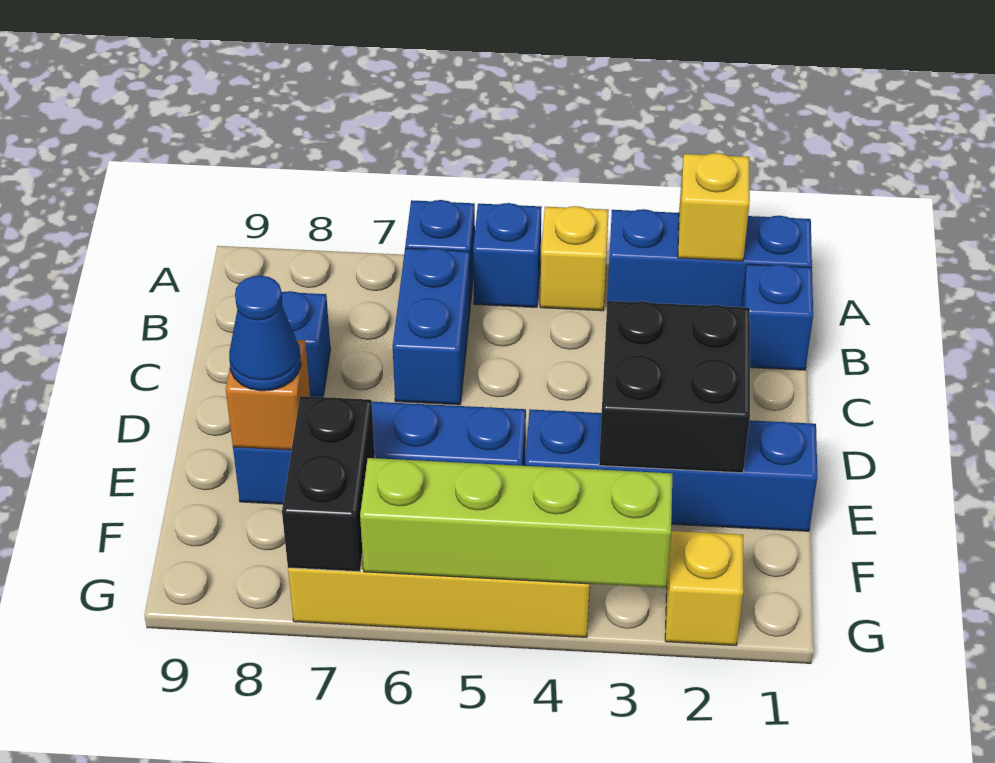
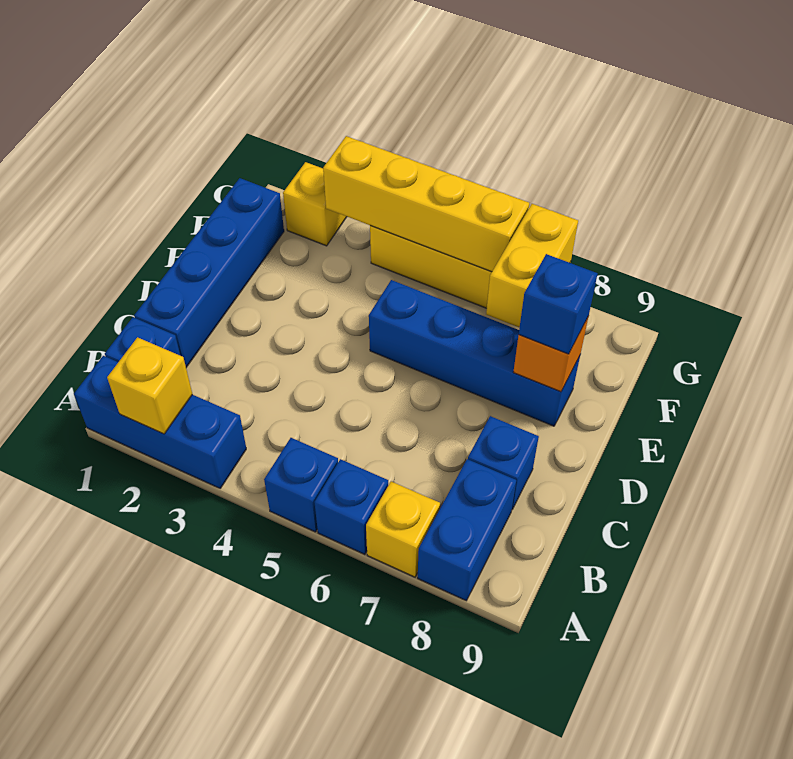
yellow 1x1 brick [540,206,609,311] -> yellow 1x1 brick moved to [366,481,440,577]
blue 1x2 brick [393,248,470,405] -> blue 1x2 brick moved to [418,459,516,601]
black 2x2 brick [599,301,750,473] -> none
blue 1x4 brick [525,409,817,531] -> blue 1x4 brick turned to [134,178,284,367]
blue 1x1 cone [229,276,301,391] -> blue 1x1 brick [519,254,598,354]
black 1x2 brick [282,396,375,572] -> yellow 1x2 brick [486,204,578,328]
lime 1x4 brick [360,458,673,588] -> yellow 1x4 brick [323,136,529,272]

